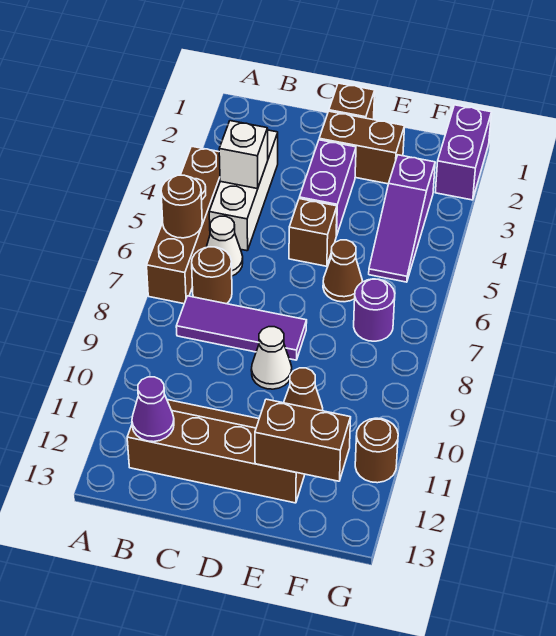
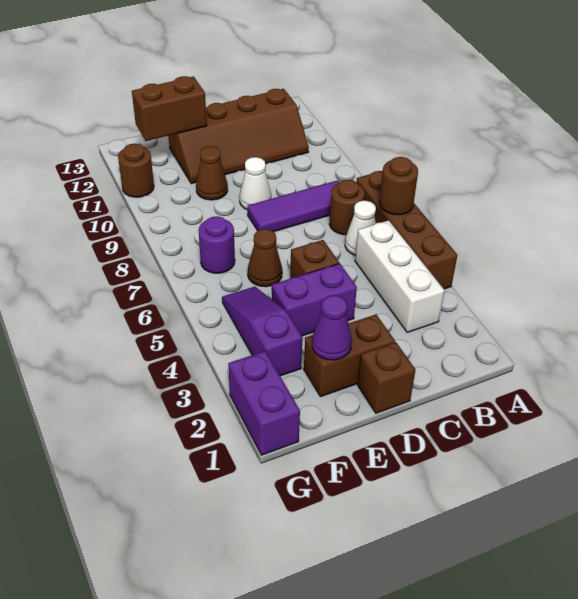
white 1x1 brick [219,121,268,189] -> none
purple 1x1 cone [132,377,174,442] -> purple 1x1 cone moved to [312,295,352,360]
purple 1x2 brick [299,140,356,236] -> purple 1x2 brick turned to [272,264,357,336]

